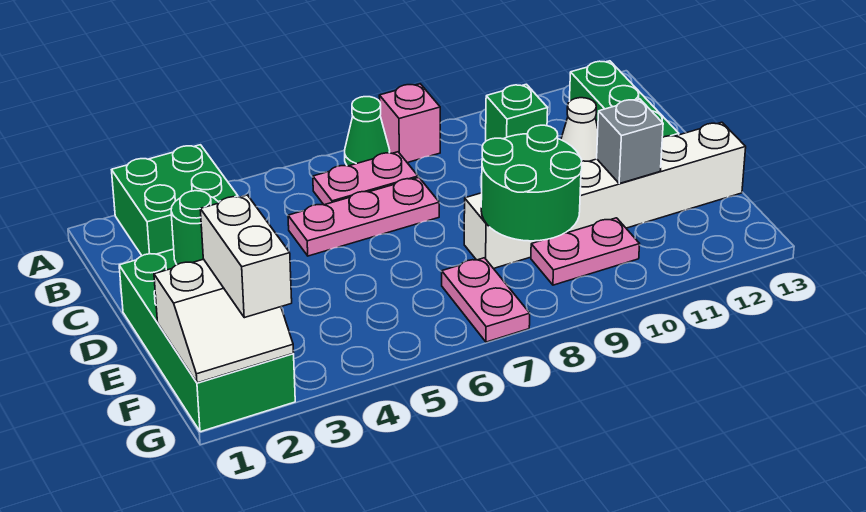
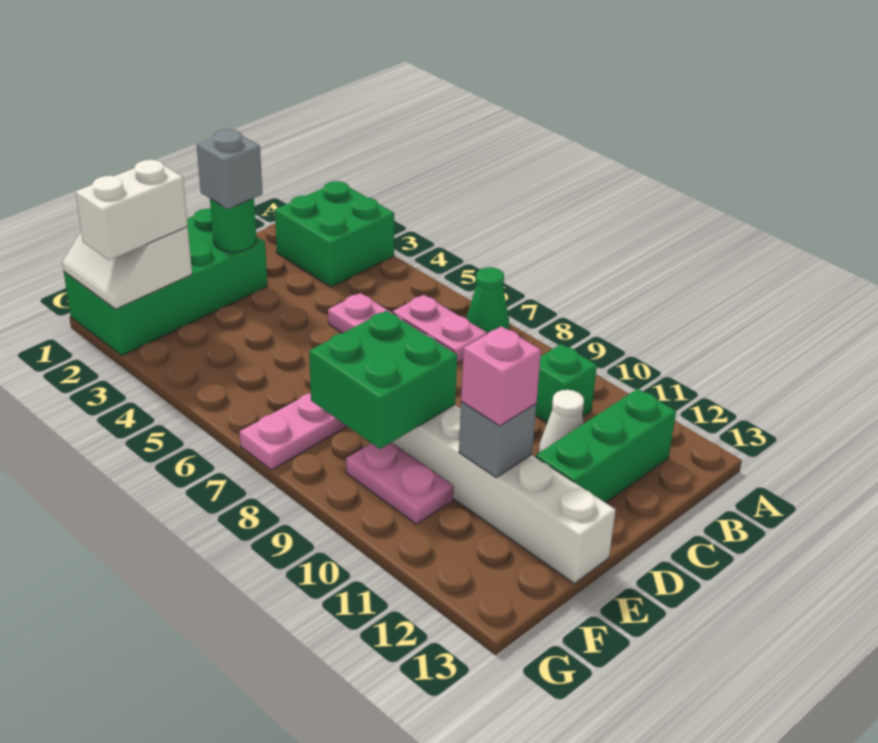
pink 1x1 brick [379,84,440,163] -> pink 1x1 brick moved to [461,326,541,426]
none -> grey 1x1 brick [197,129,262,209]
green 2x2 round brick [481,125,582,241] -> green 2x2 brick [309,311,457,449]

